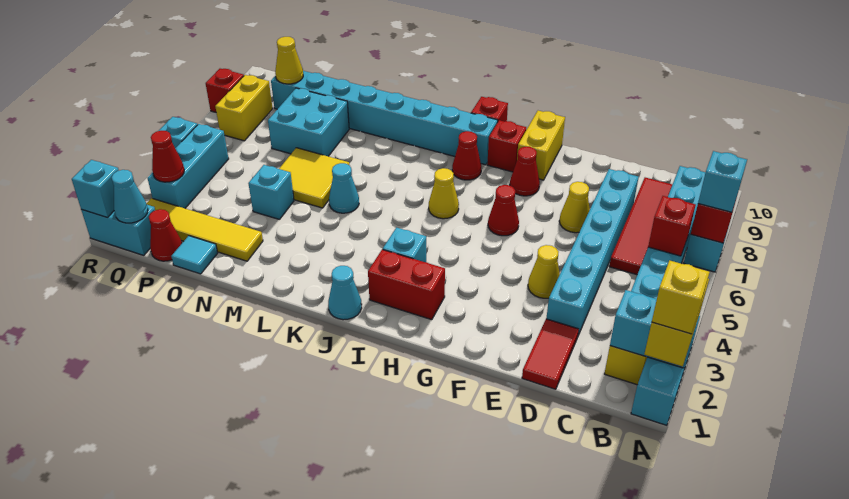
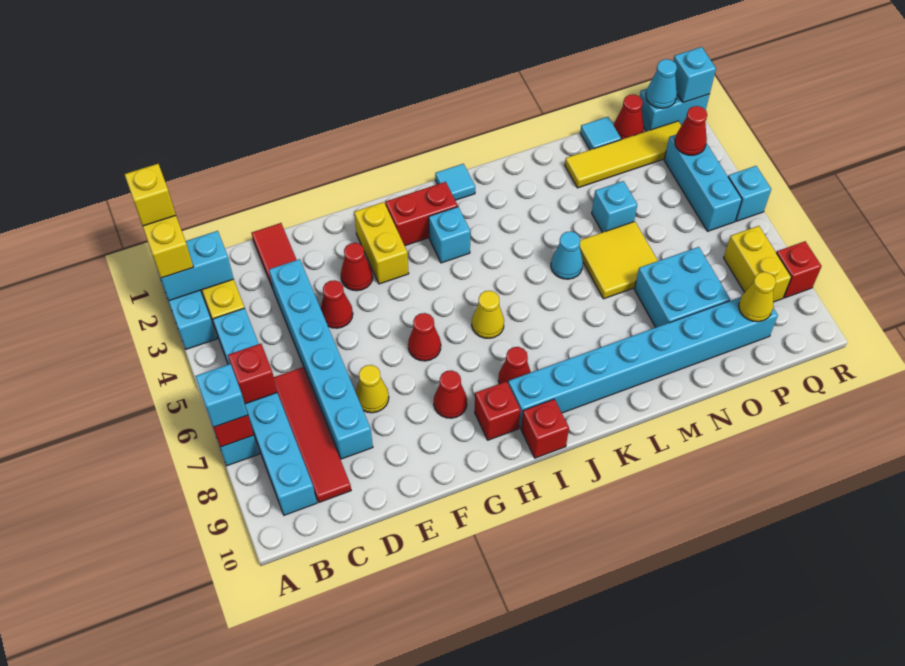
yellow 1x1 cone [528,245,560,298] -> red 1x1 cone [321,280,353,328]
none -> red 1x1 cone [341,243,373,291]
yellow 1x2 brick [517,111,565,180] -> yellow 1x2 brick moved to [354,202,409,284]
cyan 1x1 cone [328,266,362,320] -> cyan 1x1 tile [435,164,475,200]

